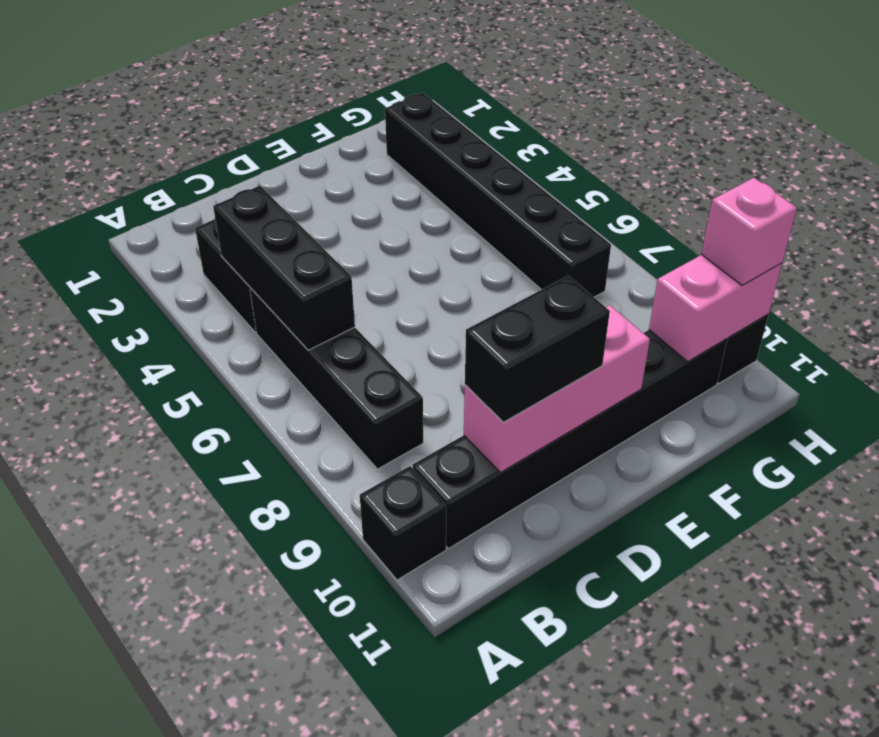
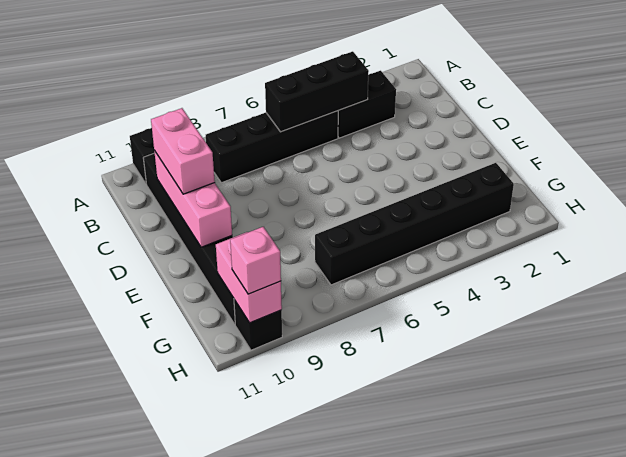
black 1x2 brick [465,276,610,422] -> pink 1x2 brick [151,108,215,194]

